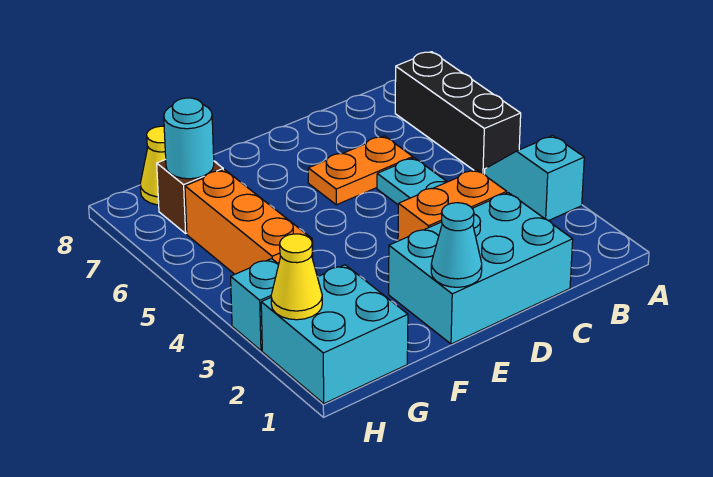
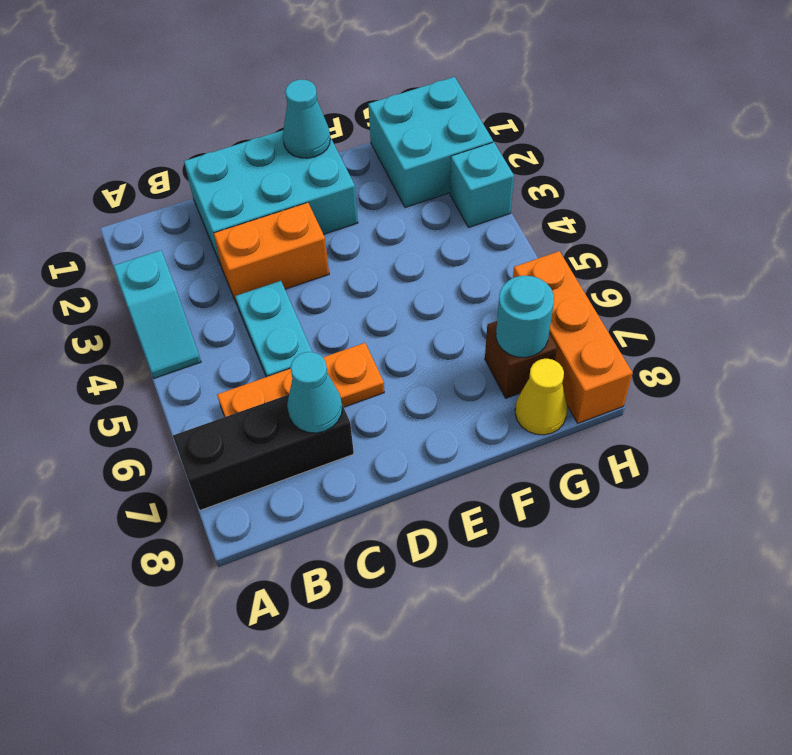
black 1x3 brick [395,52,521,174] -> black 1x3 brick turned to [173,395,354,510]
orange 1x2 plate [308,136,413,205] -> orange 1x3 plate [217,343,384,417]
none -> cyan 1x1 cone [287,352,342,433]
orange 1x3 brick [185,170,313,274] -> orange 1x3 brick moved to [513,251,633,423]
yellow 1x1 cone [271,234,322,320] -> none

